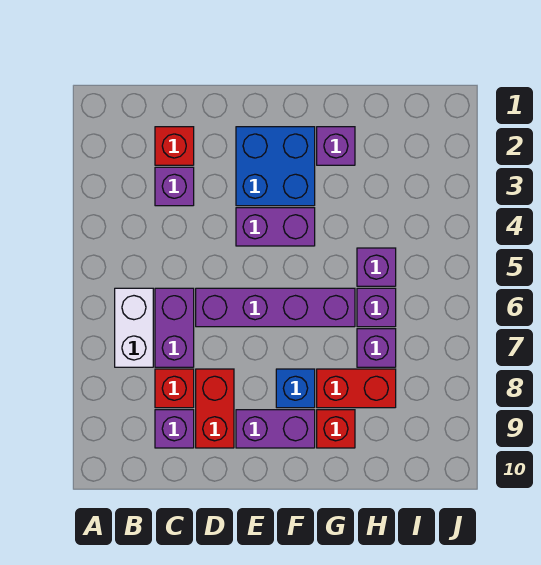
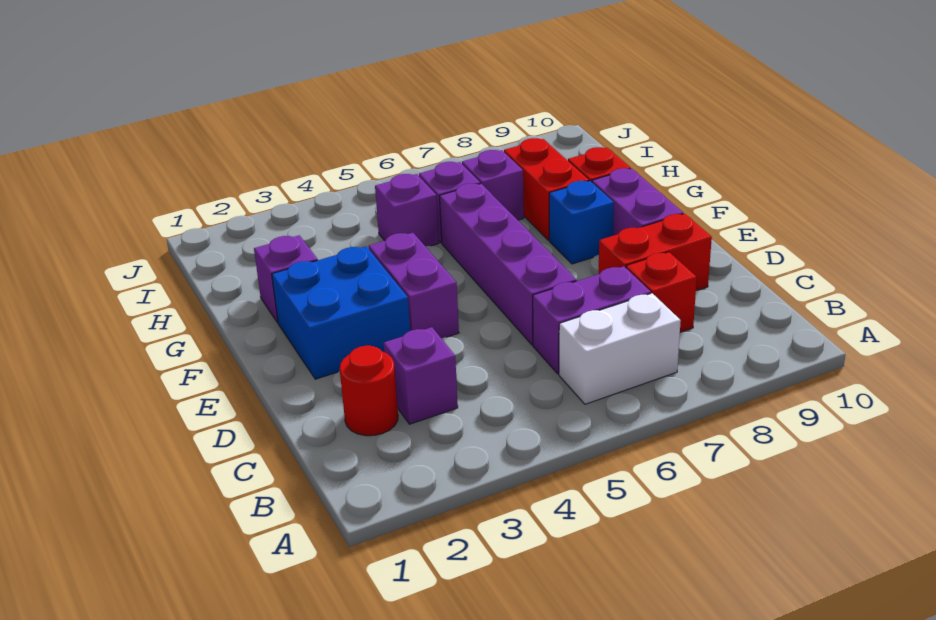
red 1x1 brick [155,127,194,165] -> red 1x1 round brick [340,346,398,436]
purple 1x1 brick [155,410,194,448] -> none

